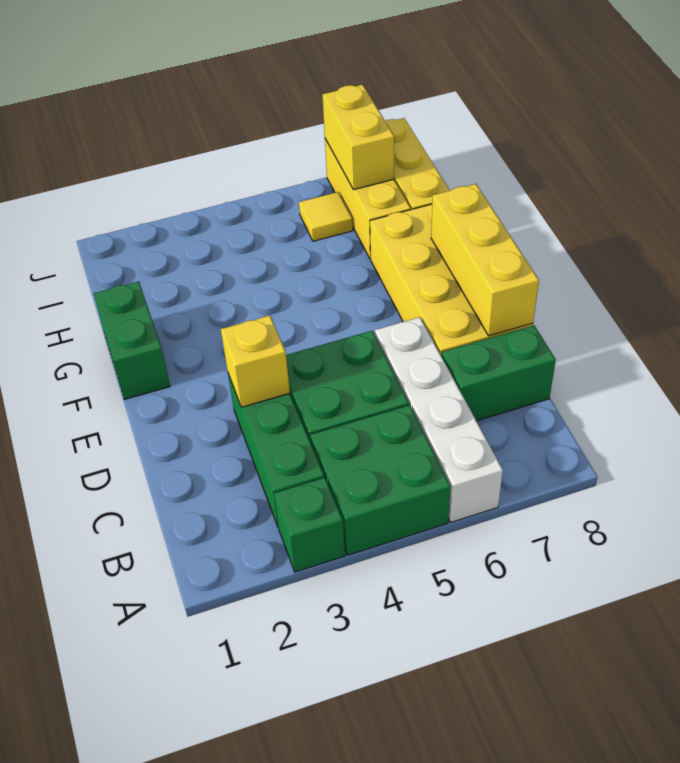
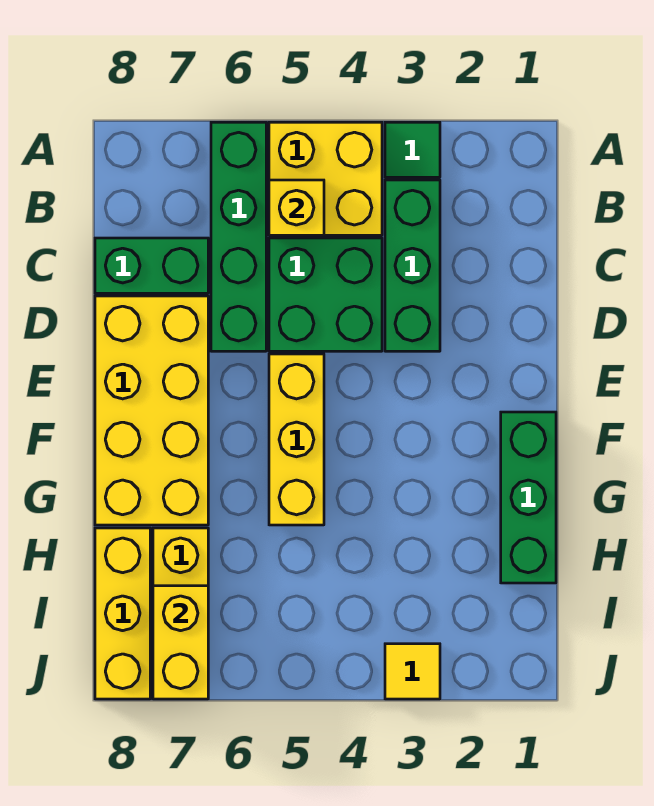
green 1x1 brick [274,478,345,572] -> green 1x1 tile [385,122,440,177]
green 2x2 brick [310,405,451,555] -> yellow 2x2 brick [269,122,382,235]
white 1x4 brick [375,317,503,522] -> green 1x4 brick [211,122,266,351]
yellow 1x1 brick [221,316,290,407] -> yellow 1x1 brick moved to [269,180,324,235]
yellow 1x3 brick [431,184,539,336] -> yellow 1x3 brick moved to [269,354,324,525]
green 1x2 brick [94,281,170,399] -> green 1x3 brick [501,412,556,583]
yellow 1x1 tile [299,192,353,241] -> yellow 1x1 tile moved to [385,644,440,699]

